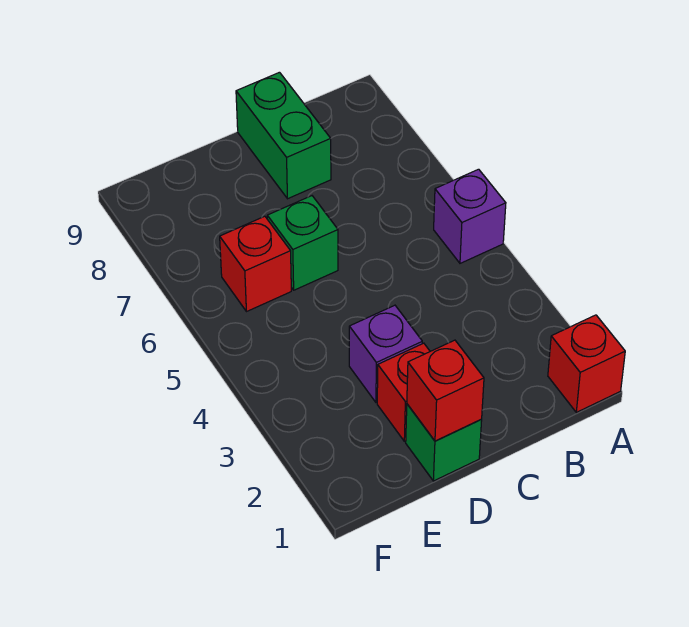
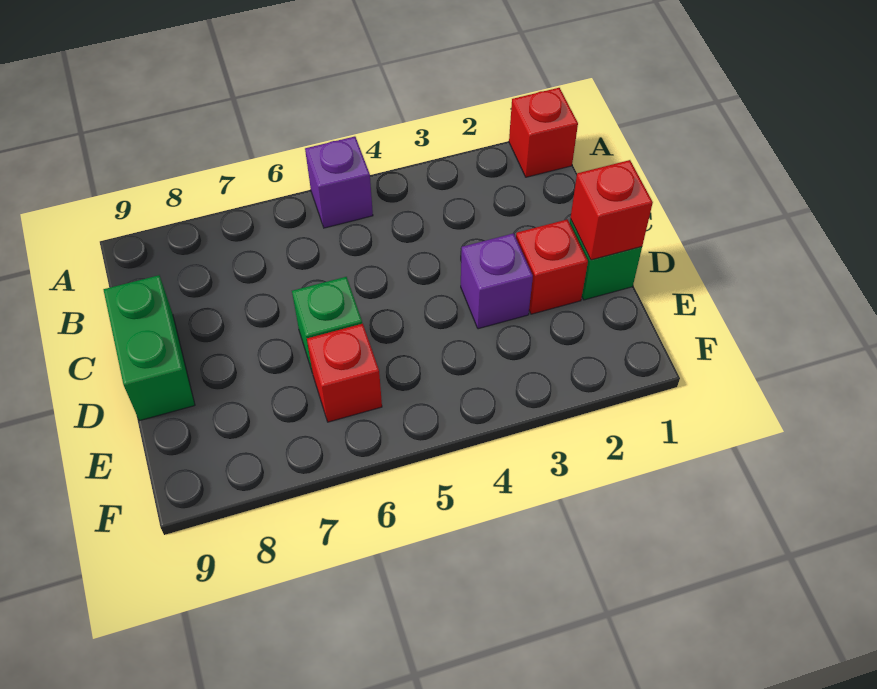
green 1x2 brick [236,72,331,199] -> green 1x2 brick turned to [103,275,195,421]

